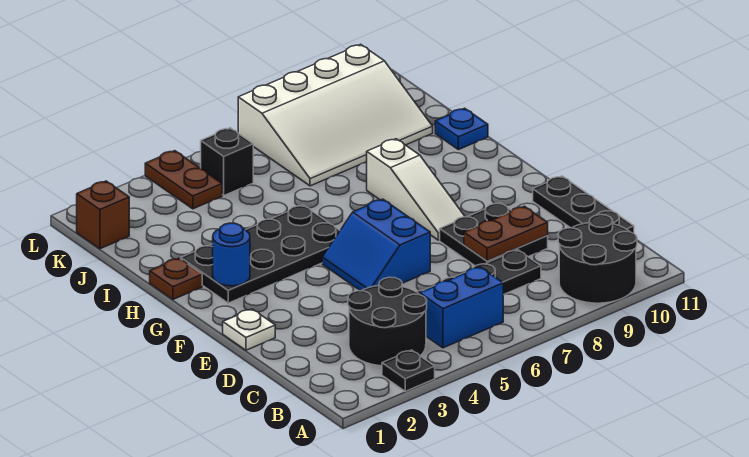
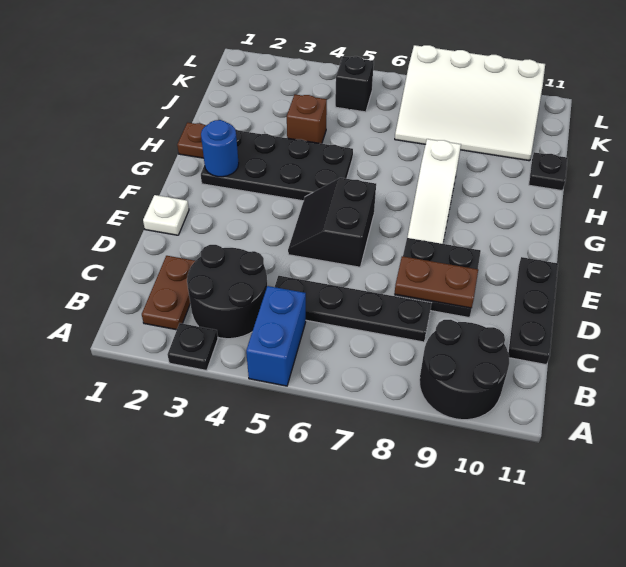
blue 1x2 brick [420,267,503,348] -> blue 1x2 brick turned to [246,286,306,386]
blue 2x2 slope [322,199,430,291] -> black 2x2 slope [288,178,376,267]
blue 1x1 plate [435,108,488,150] -> black 1x1 plate [529,152,568,191]
brown 1x1 brick [77,181,129,249] -> brown 1x1 brick moved to [287,94,327,144]
brown 1x2 plate [145,151,222,209] -> brown 1x2 plate moved to [142,256,195,330]

